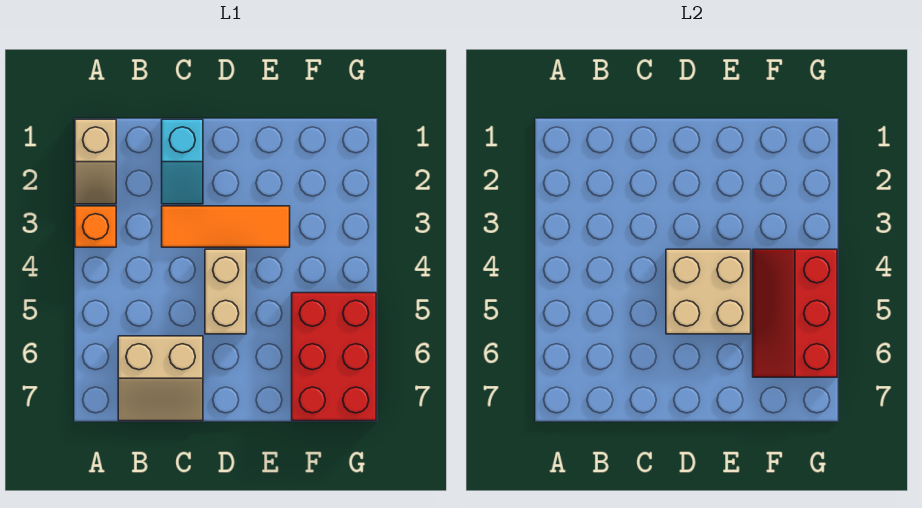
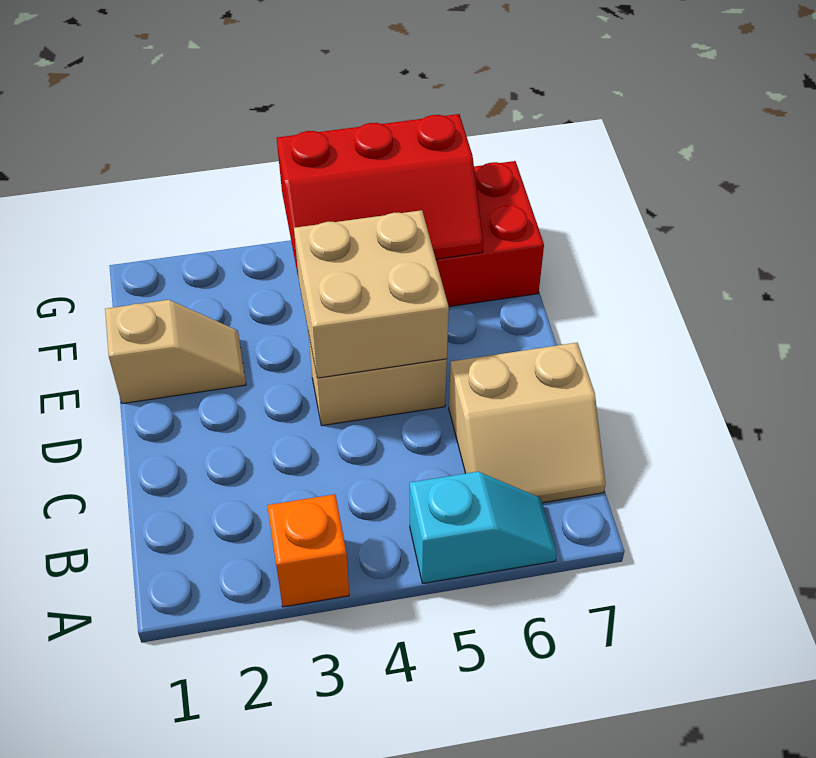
tan 1x2 slope [75,119,116,204] -> tan 1x2 slope moved to [105,300,246,404]
tan 2x2 slope [118,336,203,421] -> tan 2x2 slope turned to [449,343,606,503]
cyan 1x2 slope [162,119,203,204] -> cyan 1x2 slope moved to [410,472,557,583]
orange 1x3 tile [162,206,290,247] -> none

